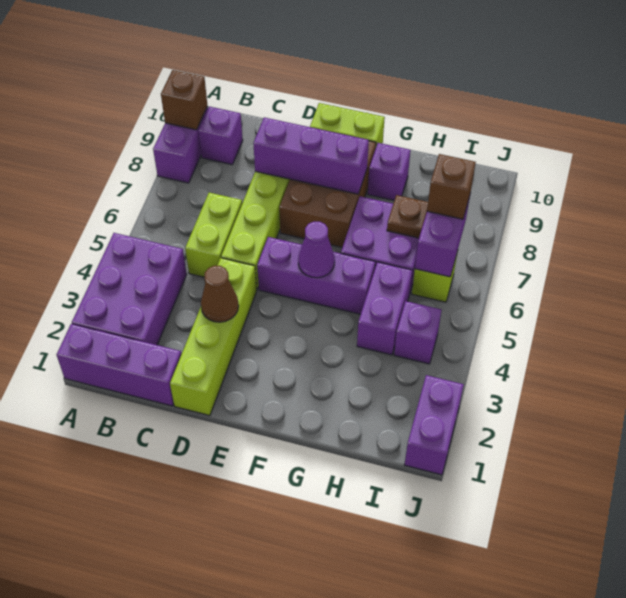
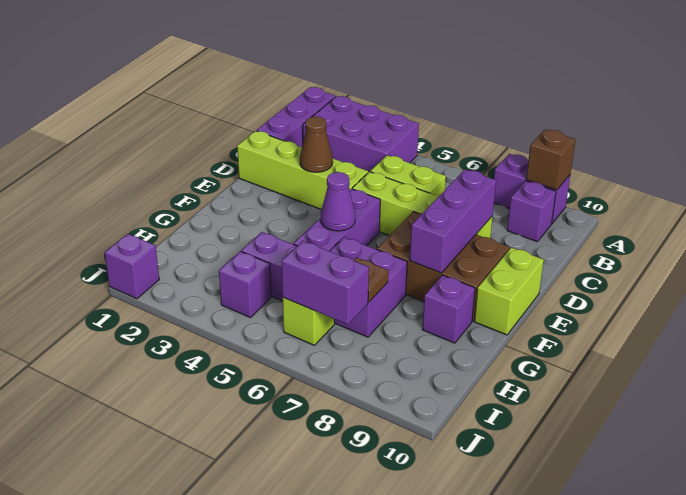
brown 1x1 brick [427,154,476,219] -> none
purple 1x2 brick [405,375,464,475] -> purple 1x1 brick [105,234,159,299]

